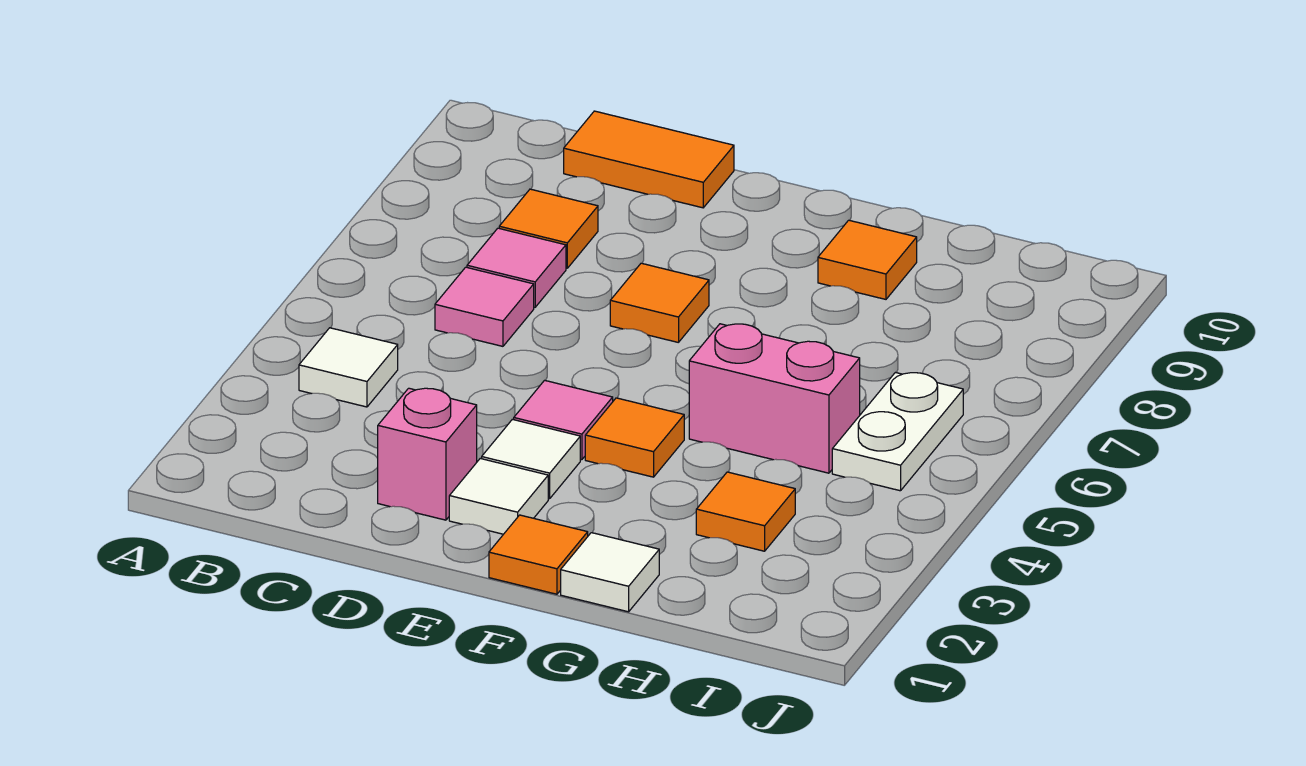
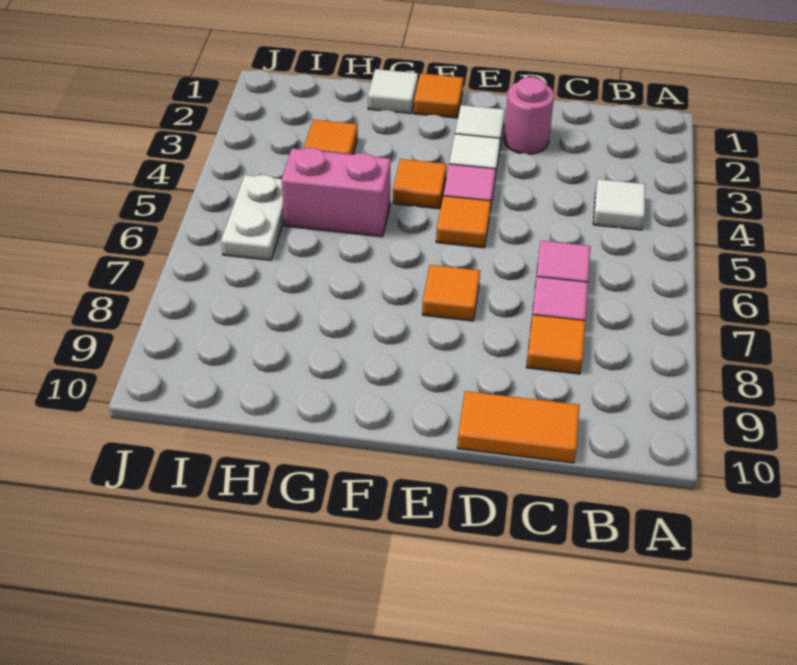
pink 1x1 brick [378,388,477,520] -> pink 1x1 round brick [504,77,554,154]
orange 1x1 tile [818,220,917,299] -> orange 1x1 tile moved to [436,196,491,248]

